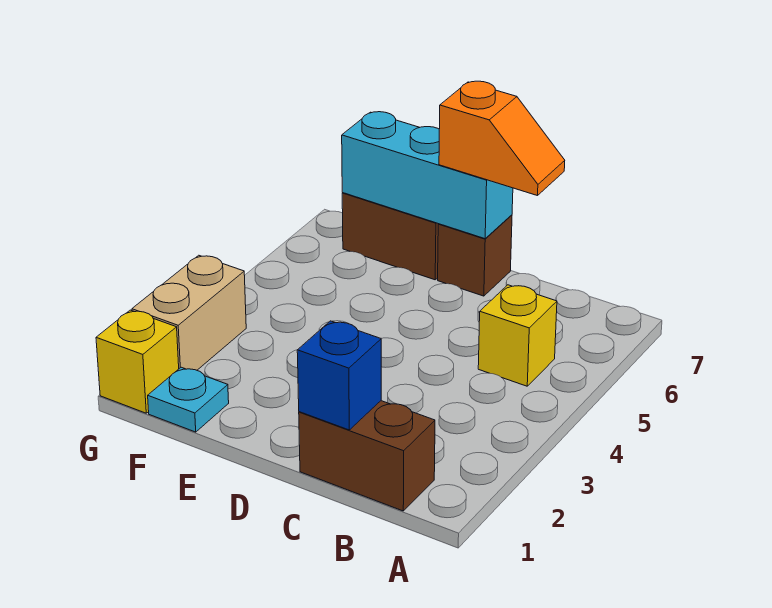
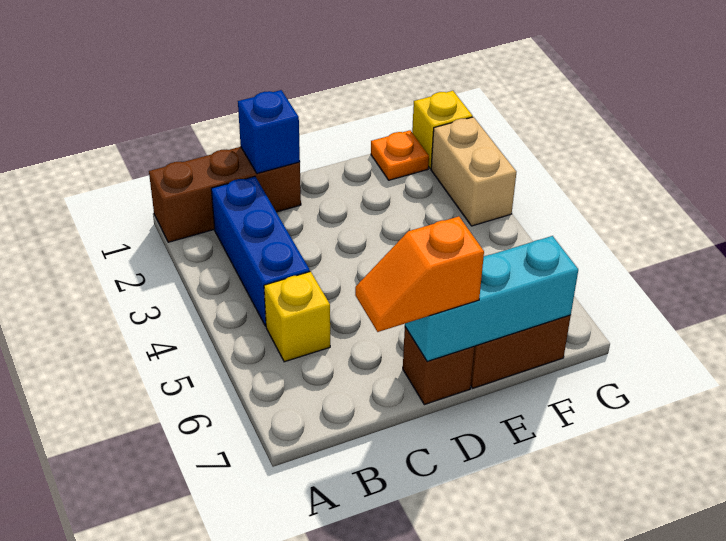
brown 1x2 brick [299,401,435,511] -> brown 1x3 brick [149,147,301,242]
none -> blue 1x3 brick [211,176,310,326]
cyan 1x1 plate [148,367,229,432] -> orange 1x1 plate [371,130,429,180]

